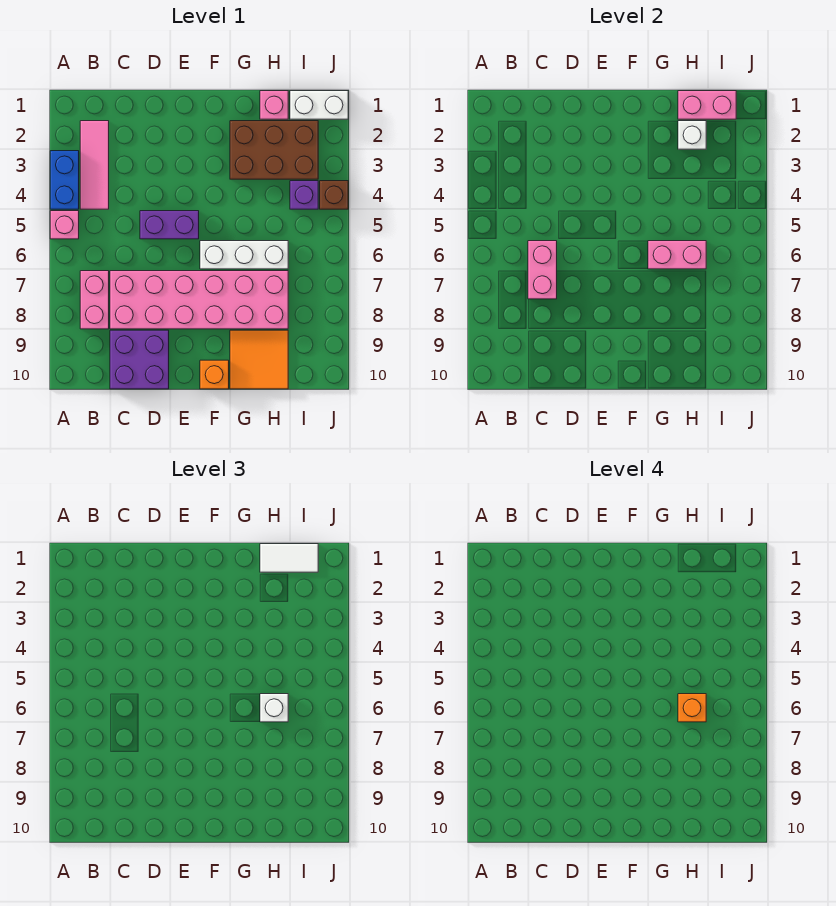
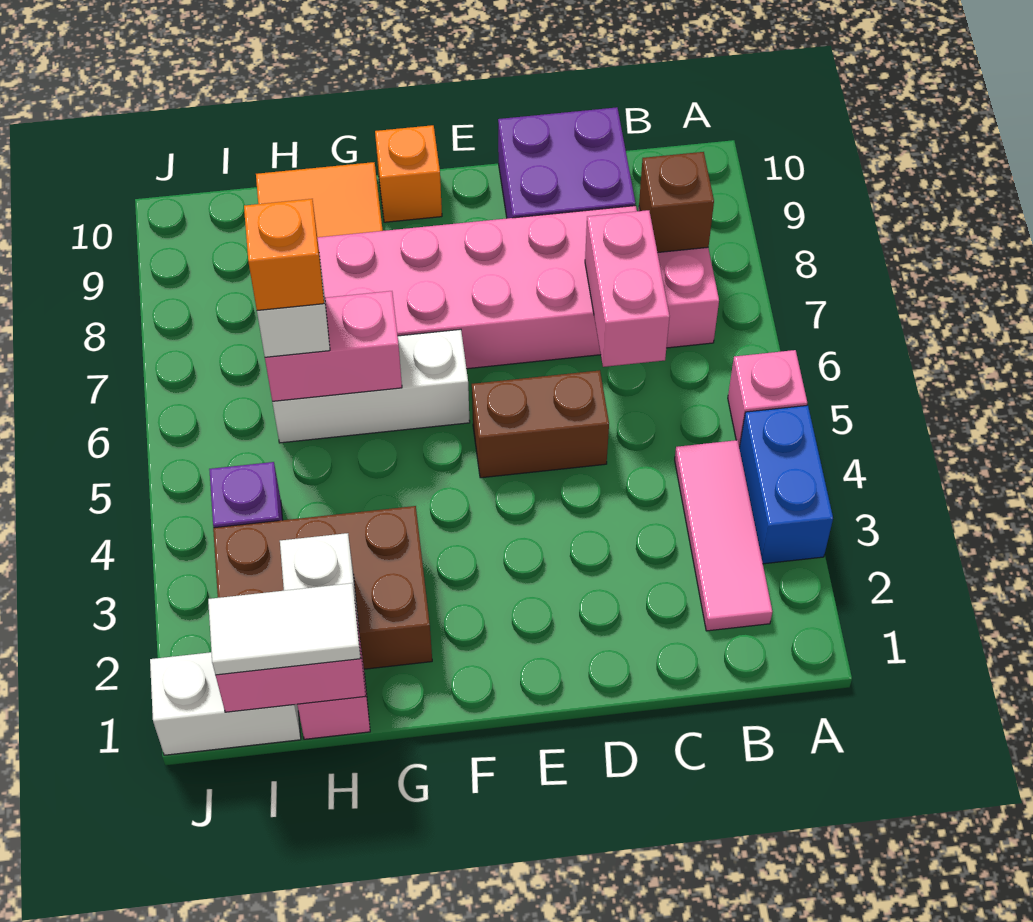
purple 1x2 brick [140,211,199,239] -> brown 1x2 brick [472,370,609,478]
brown 1x1 brick [320,181,348,209] -> brown 1x1 brick moved to [639,152,714,253]

